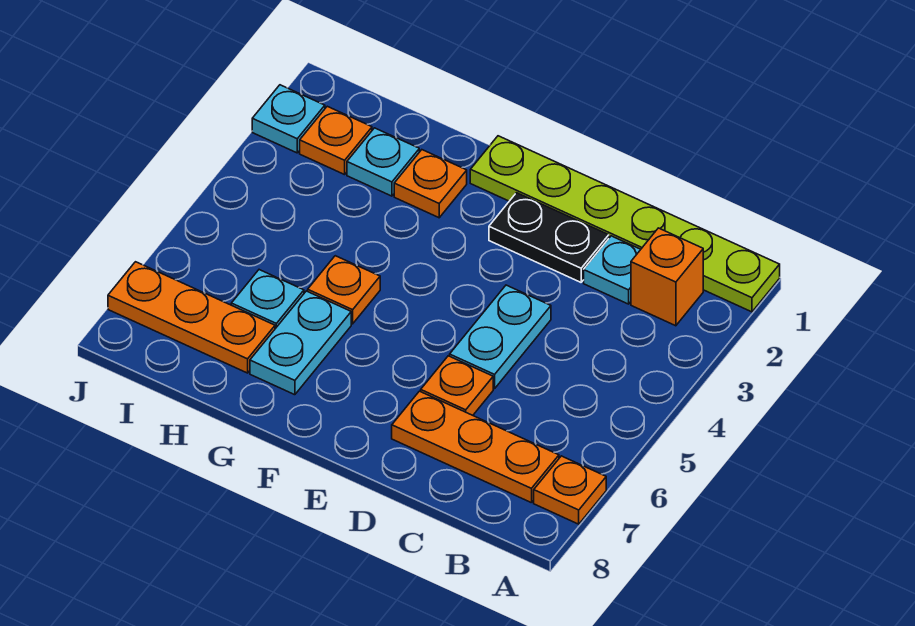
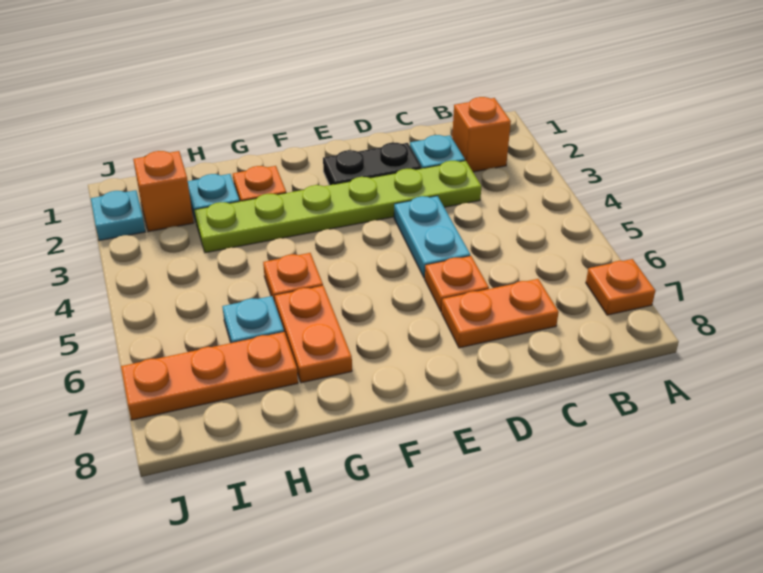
lime 1x6 plate [470,136,780,312] -> lime 1x6 plate moved to [194,161,482,253]
orange 1x3 plate [392,391,559,503] -> orange 1x2 plate [442,279,559,348]
cyan 1x2 plate [250,291,351,395] -> orange 1x2 plate [275,286,352,383]
orange 1x1 plate [300,106,372,175] -> orange 1x1 brick [133,151,194,232]

